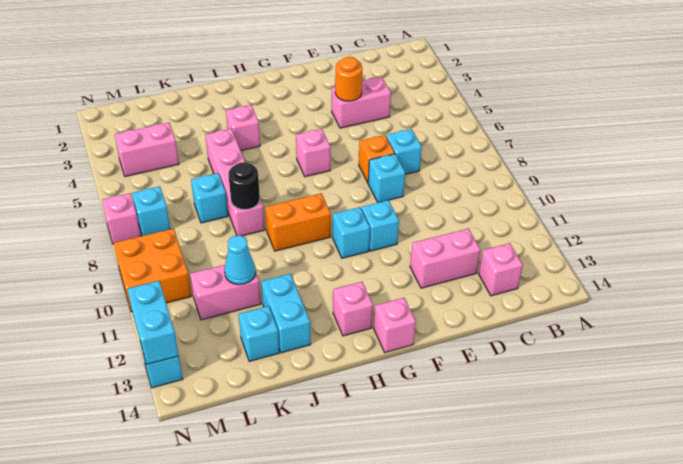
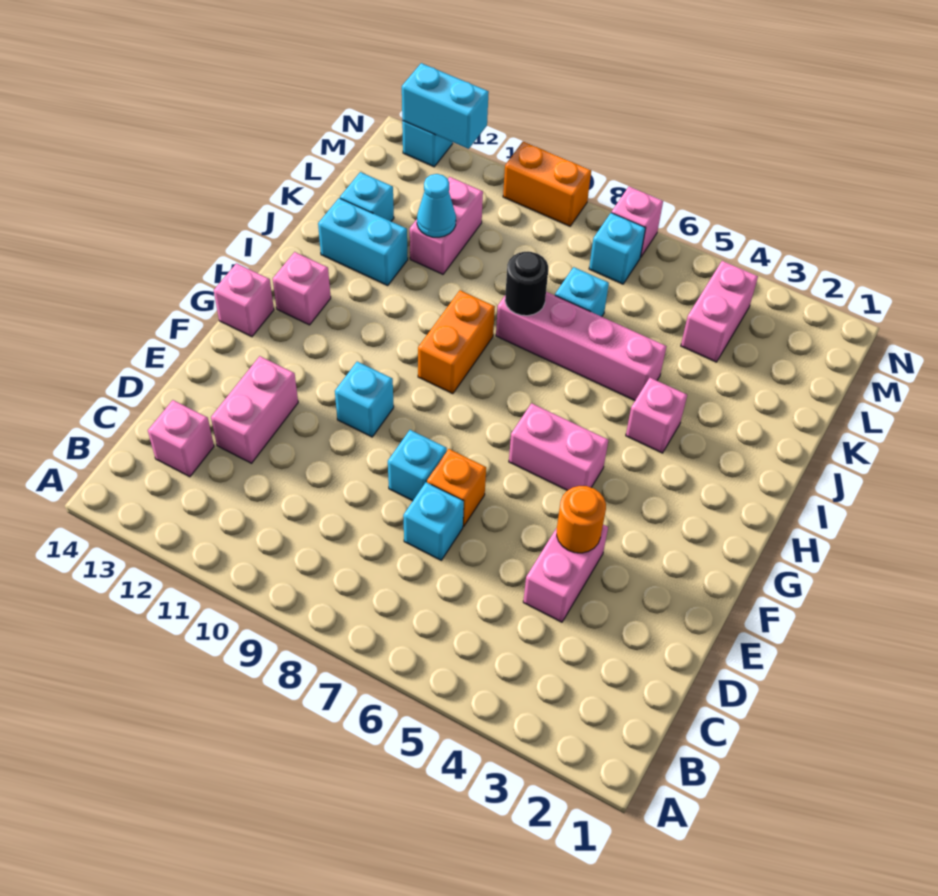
pink 1x1 brick [296,129,330,177] -> pink 1x2 brick [509,403,608,490]
cyan 1x1 brick [332,207,370,258] -> none
orange 2x2 brick [114,228,192,312] -> orange 1x2 brick [503,141,591,226]

